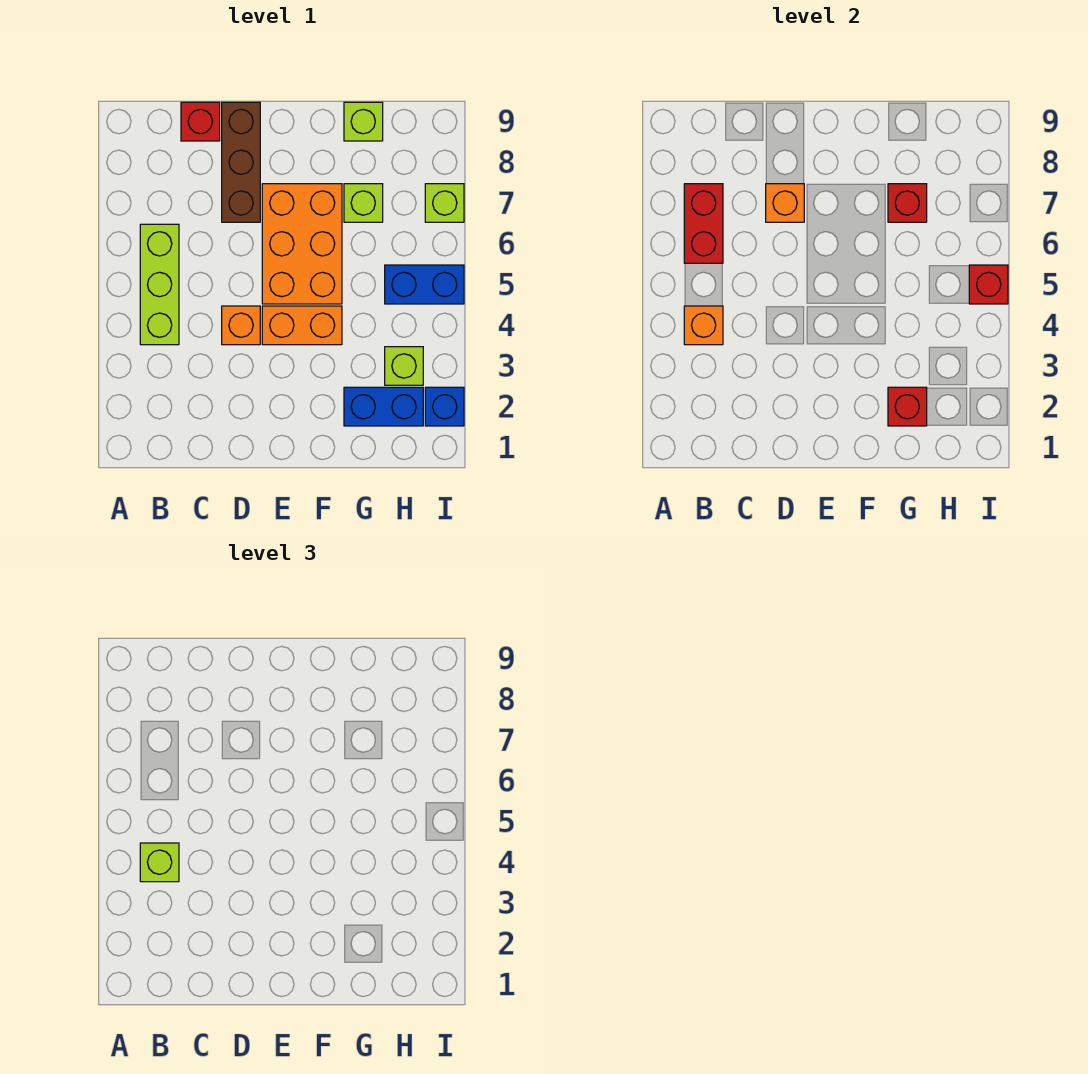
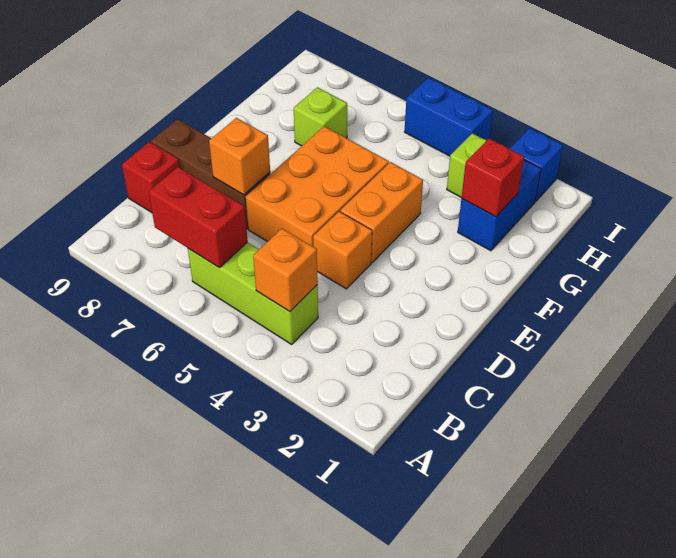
lime 1x1 brick [140,843,179,882] -> none
orange 2x3 brick [262,184,342,304] -> orange 2x3 brick turned to [246,126,389,246]
red 1x1 brick [888,184,927,222] -> none
lime 1x1 brick [344,102,383,141] -> none
blue 1x2 brick [385,265,464,304] -> blue 1x2 brick turned to [405,78,493,156]
red 1x1 brick [969,265,1008,304] -> none
lime 1x1 brick [425,184,464,222] -> none

